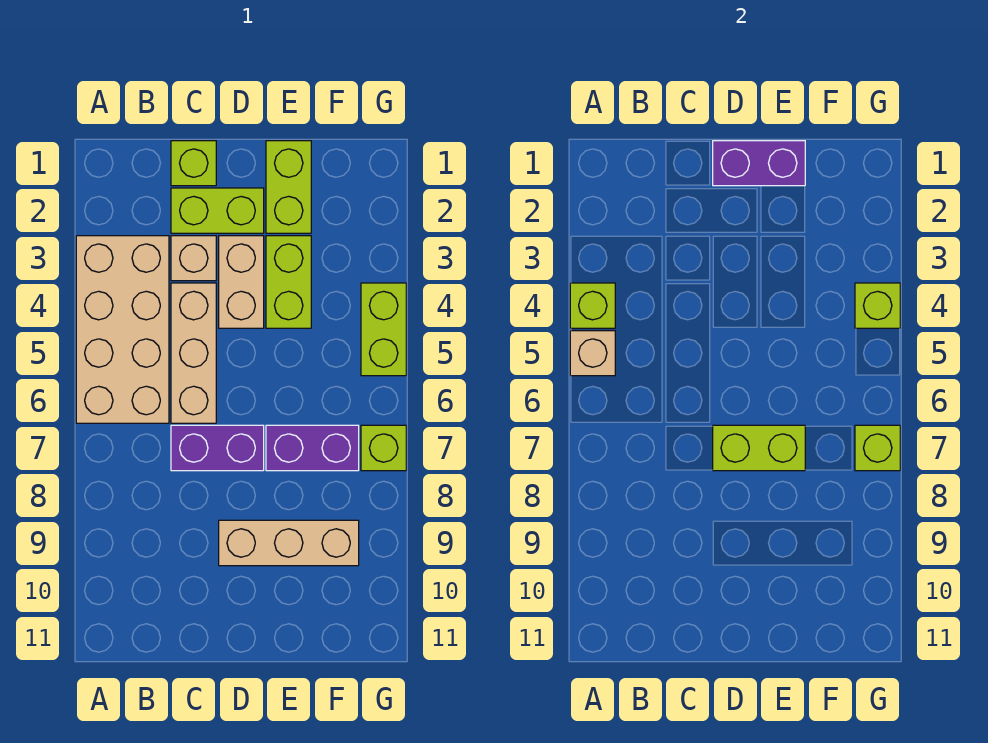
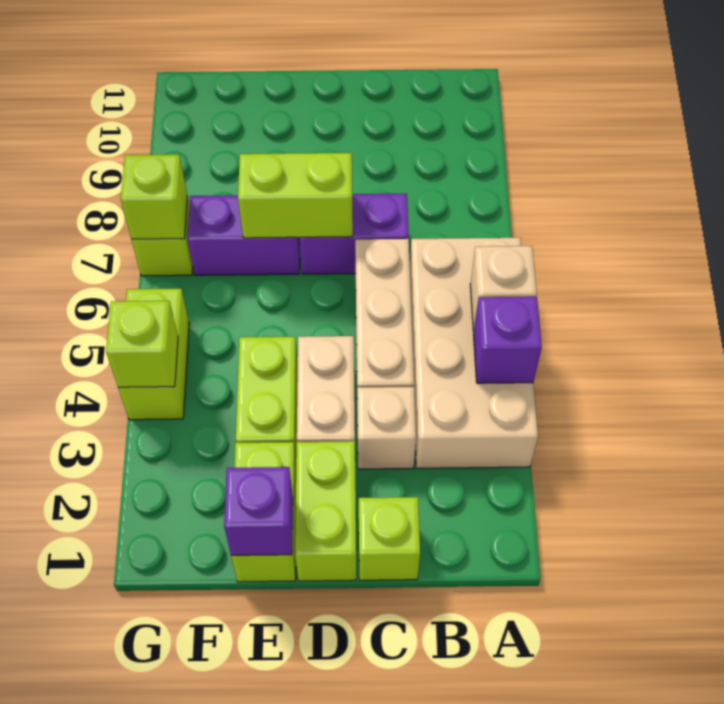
lime 1x1 brick [570,283,615,328] -> purple 1x1 brick [473,297,542,383]
lime 1x2 brick [171,188,264,233] -> lime 1x2 brick turned to [295,441,356,581]
purple 1x2 brick [713,141,805,186] -> purple 1x1 brick [224,467,293,555]
tan 1x3 brick [219,520,359,566] -> none

